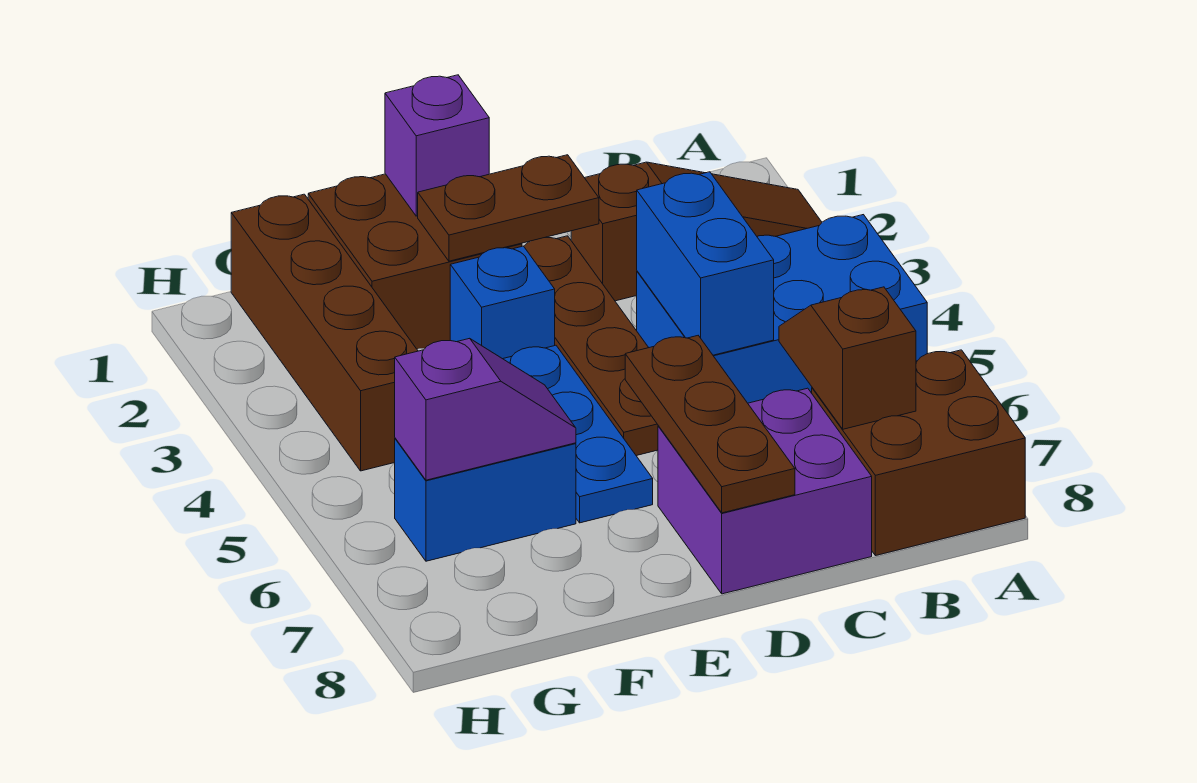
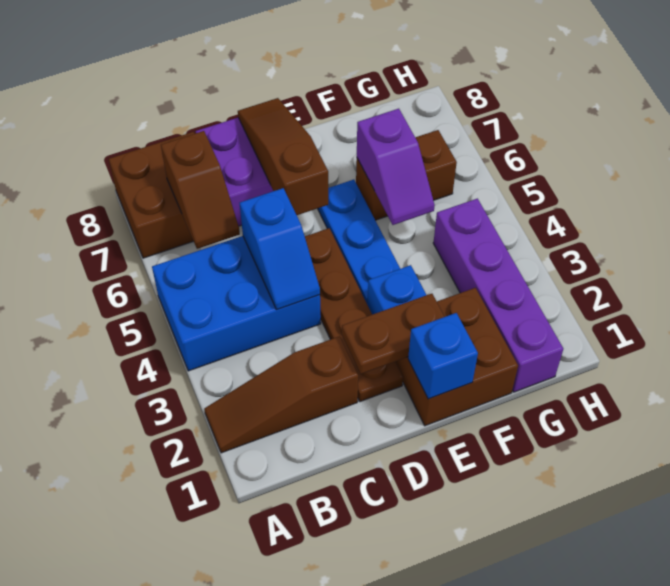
blue 1x2 brick [637,172,774,355] -> blue 1x2 slope [240,188,320,310]
brown 1x3 plate [625,336,795,513] -> brown 1x3 slope [238,98,328,215]
purple 1x1 brick [385,75,489,216] -> blue 1x1 brick [408,313,478,399]
blue 1x2 brick [395,438,576,561] -> brown 1x2 brick [356,130,457,220]
purple 1x2 slope [395,338,576,480] -> purple 1x2 slope turned to [357,109,435,225]
brown 1x4 brick [231,194,418,471] -> purple 1x4 brick [433,199,563,392]

